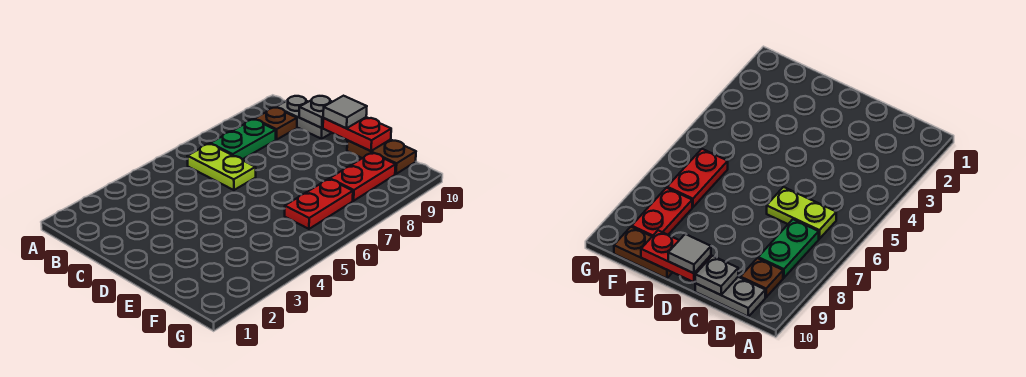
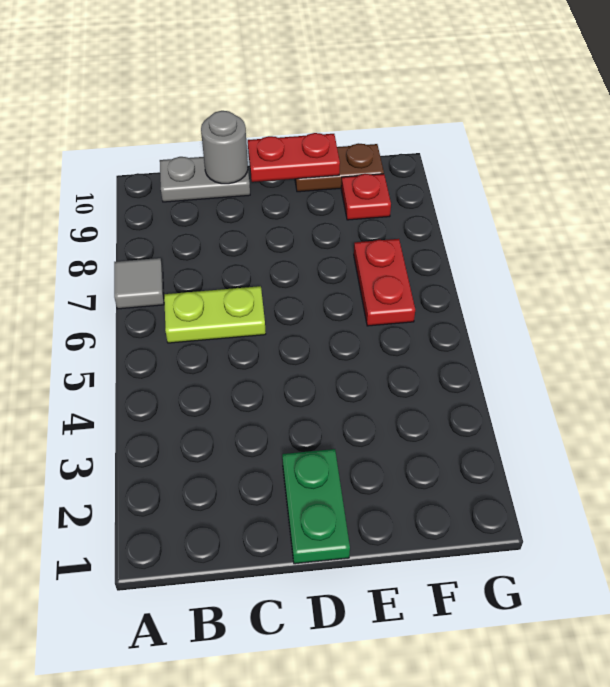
green 1x2 plate [210,119,276,159] -> green 1x2 plate moved to [282,449,350,564]
brown 1x1 plate [254,108,297,140] -> none
grey 1x1 plate [299,96,332,128] -> grey 1x1 round brick [201,111,248,184]
grey 1x1 tile [323,96,367,128] -> grey 1x1 tile moved to [114,258,164,309]
red 1x2 plate [330,153,396,201] -> red 1x1 plate [341,174,391,220]

